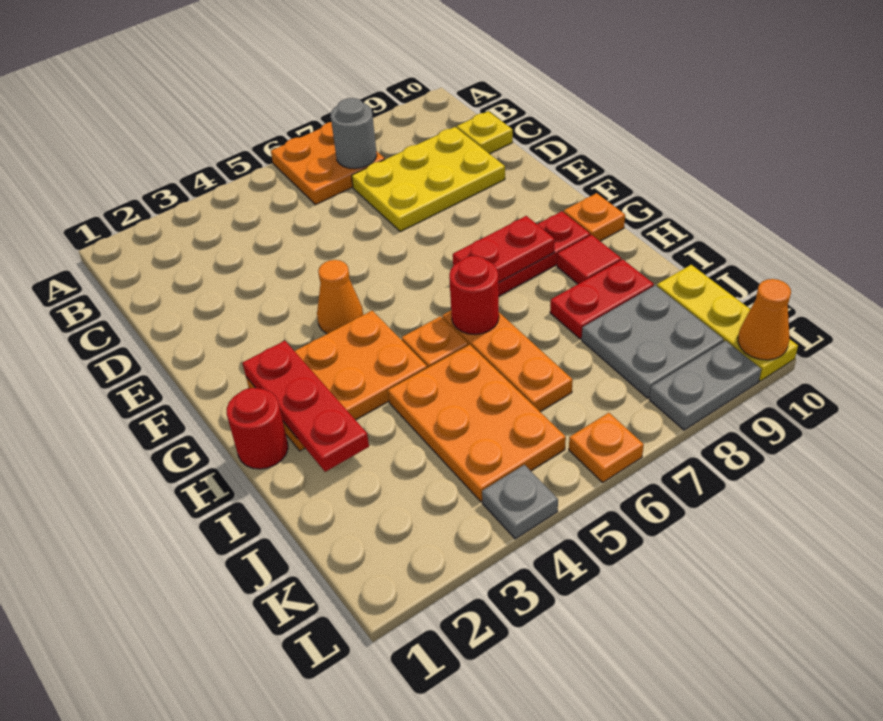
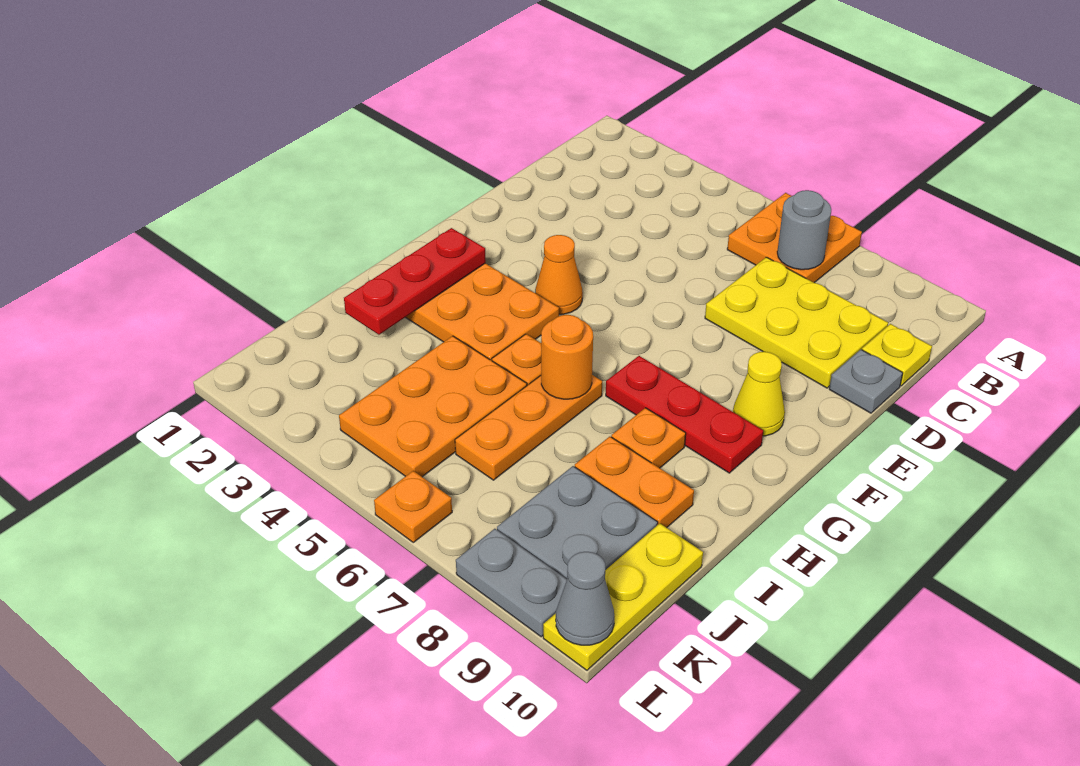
none -> yellow 1x1 cone [733,352,785,436]
red 1x2 plate [453,216,555,282] -> none
orange 1x1 plate [564,193,625,241] -> orange 1x1 plate moved to [611,408,686,468]
red 1x1 round brick [227,388,288,469] -> none
red 1x1 round brick [449,256,499,334] -> orange 1x1 round brick [541,315,593,399]
red 1x1 tile [557,235,621,284] -> none
red 1x2 plate [550,260,654,339] -> orange 1x2 plate [575,437,694,528]
grey 1x1 plate [482,465,558,539] -> grey 1x1 plate moved to [829,350,903,413]
orange 1x1 cone [738,279,791,360] -> grey 1x1 cone [556,552,614,645]

